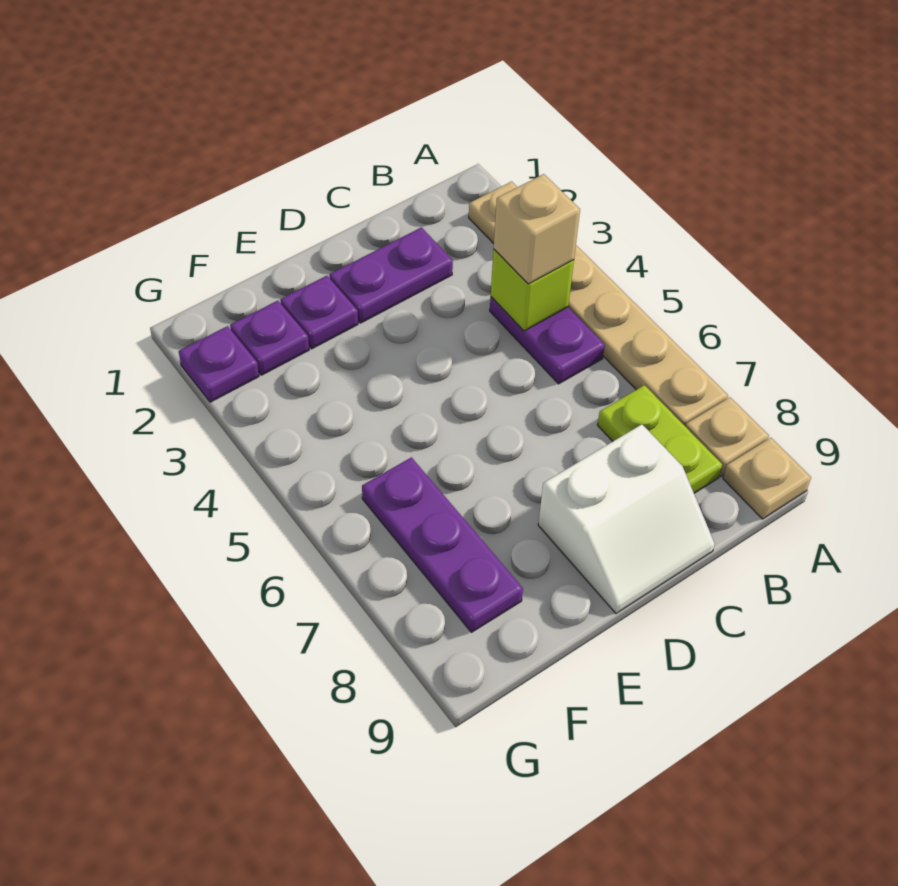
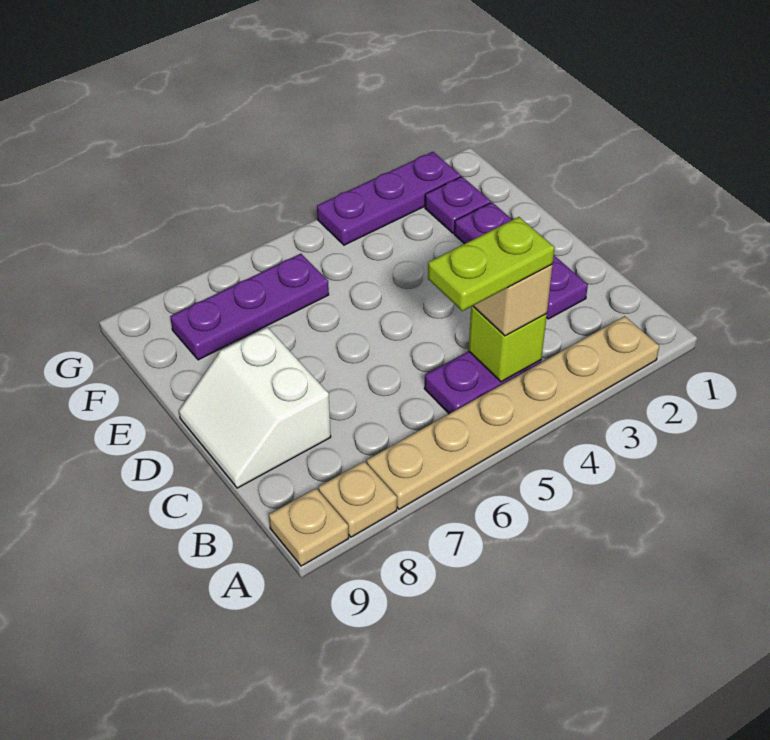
lime 1x2 plate [598,385,722,493] -> lime 1x2 plate moved to [428,217,555,311]
purple 1x1 plate [179,326,259,402] -> purple 1x3 plate [317,152,461,245]

